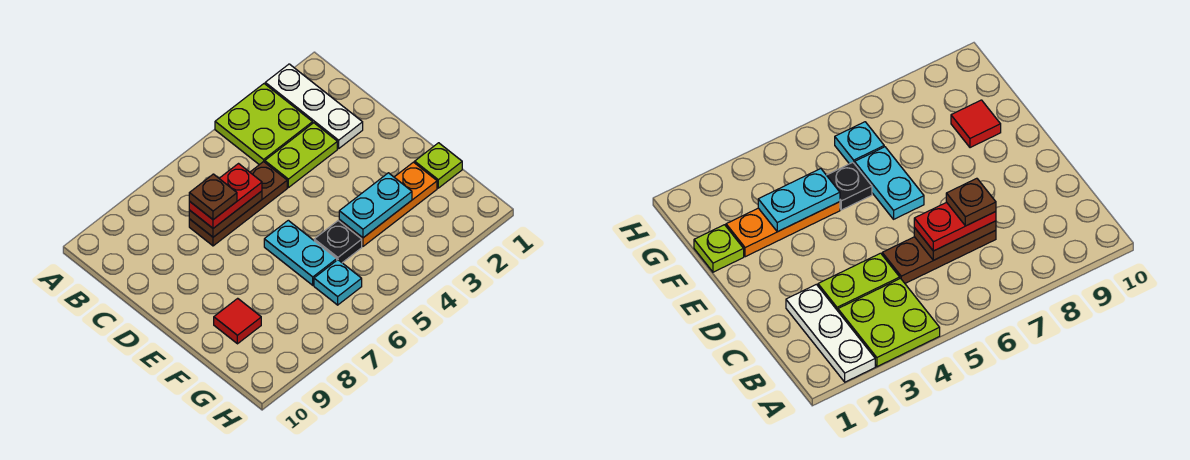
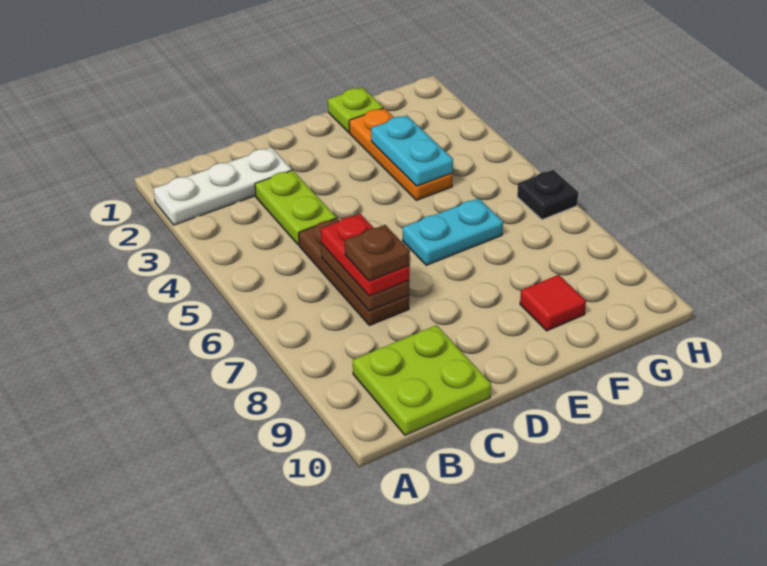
lime 2x2 plate [215,84,313,165] -> lime 2x2 plate moved to [353,325,491,435]
black 1x1 plate [314,221,362,263] -> black 1x1 plate moved to [517,170,578,220]
cyan 1x1 plate [314,260,362,305] -> none

